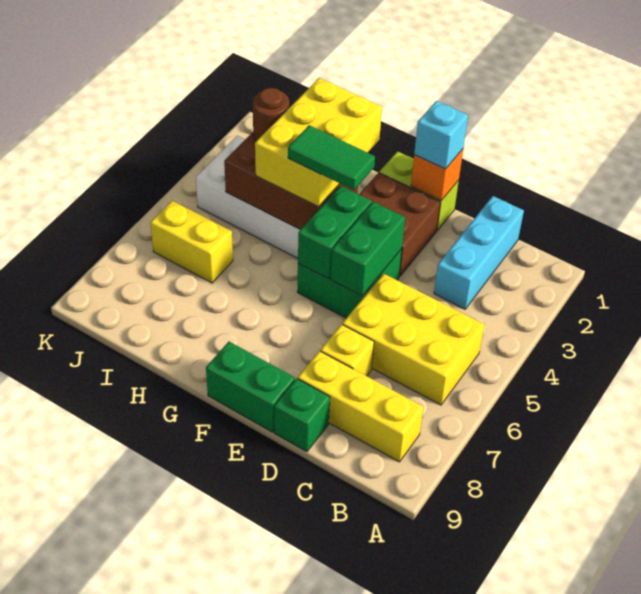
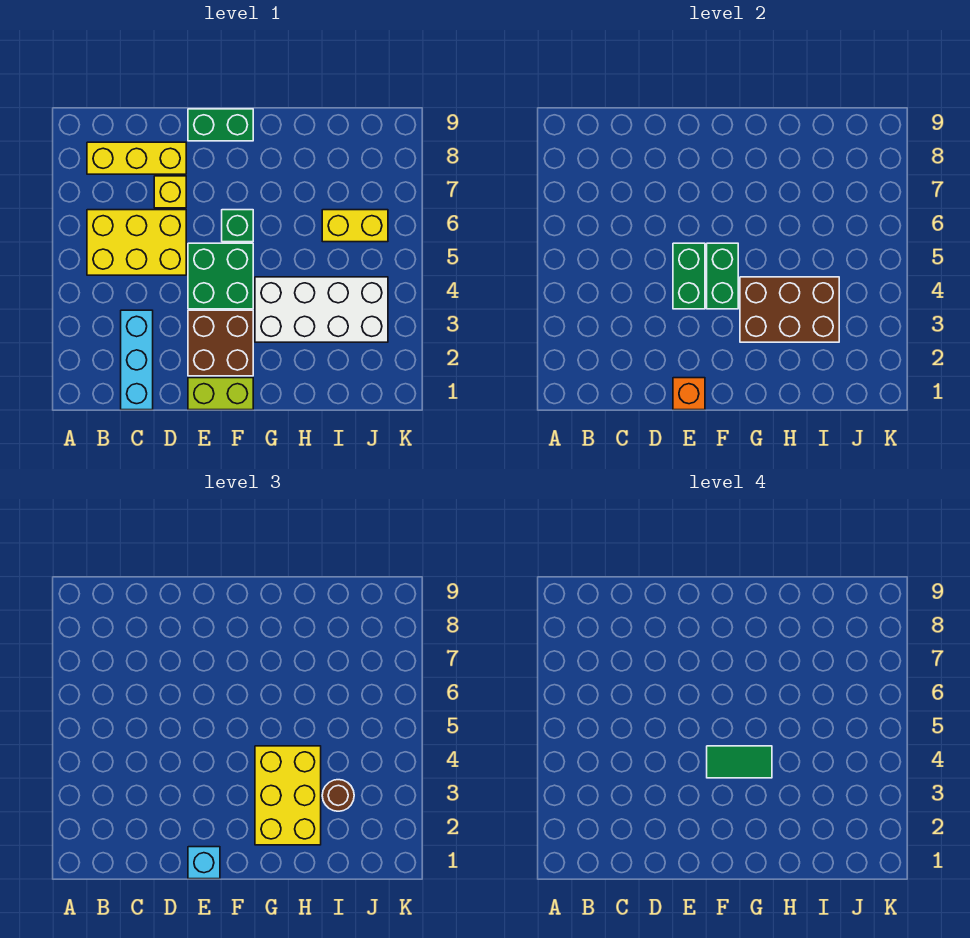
green 1x1 brick [274,379,330,452] -> green 1x1 brick moved to [222,210,253,242]

